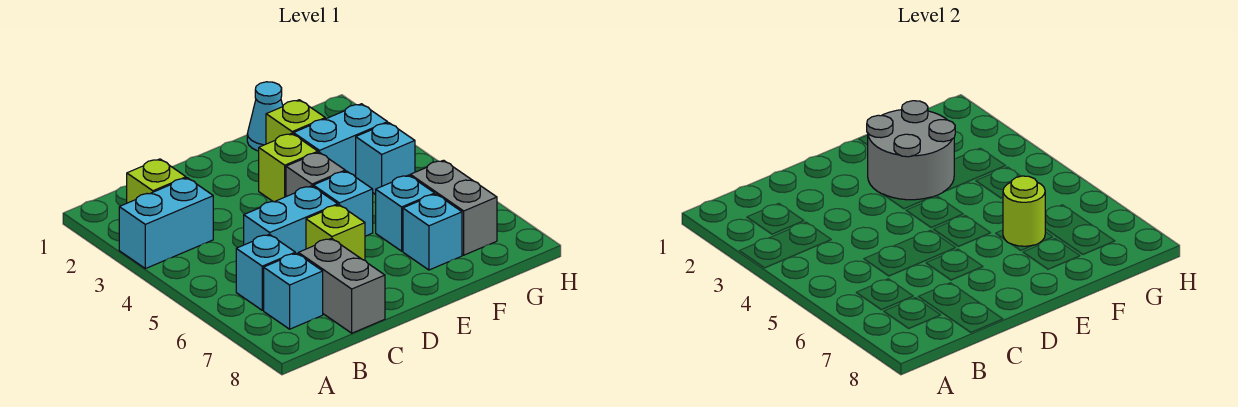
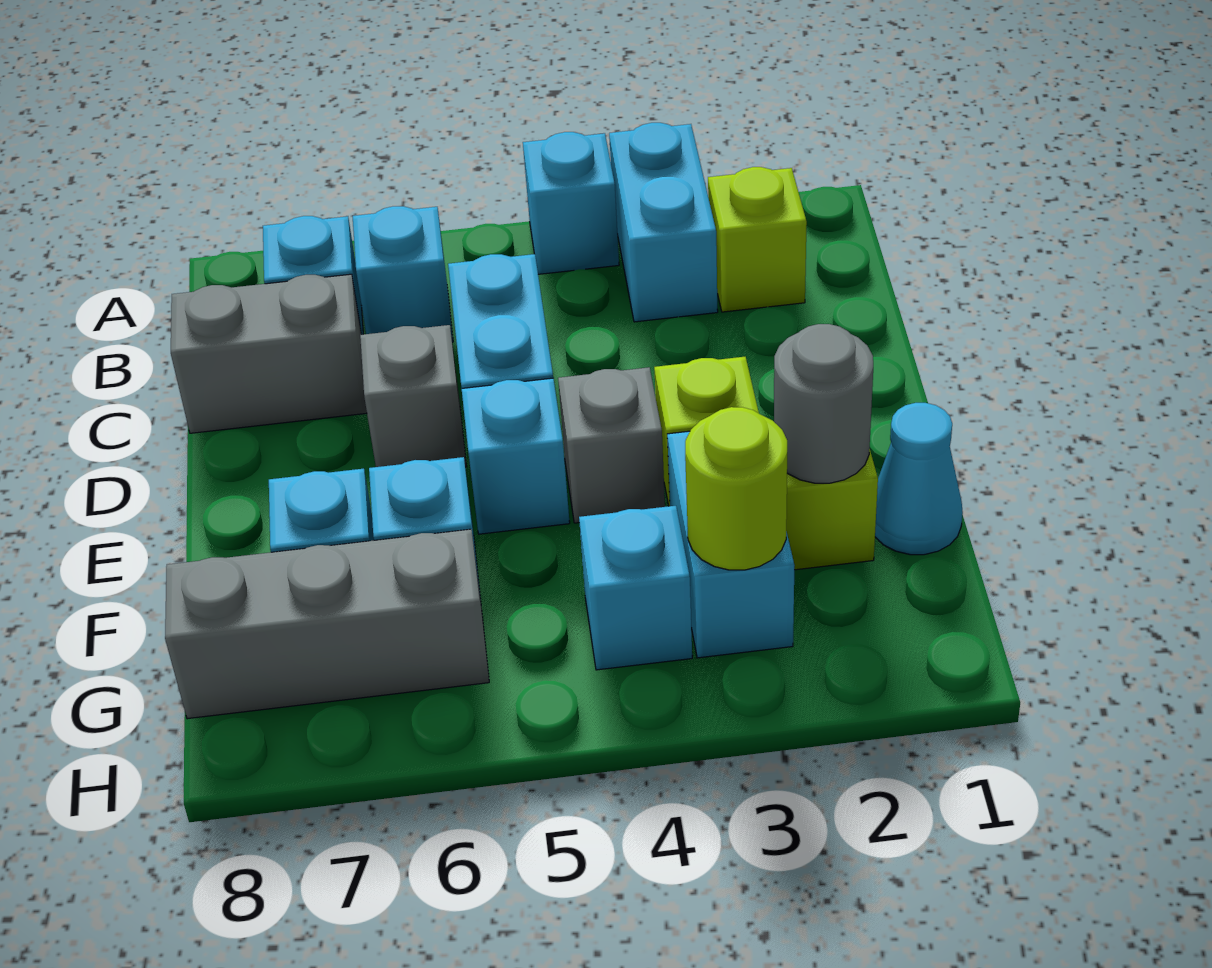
none -> cyan 1x1 brick [523,132,619,274]
lime 1x1 brick [306,205,365,260] -> grey 1x1 brick [360,325,467,467]
grey 2x2 round brick [867,101,955,200] -> grey 1x1 round brick [774,324,873,483]
lime 1x1 round brick [1003,176,1045,246] -> lime 1x1 round brick moved to [685,407,787,570]
grey 1x2 brick [410,160,497,255] -> grey 1x3 brick [165,529,489,719]

